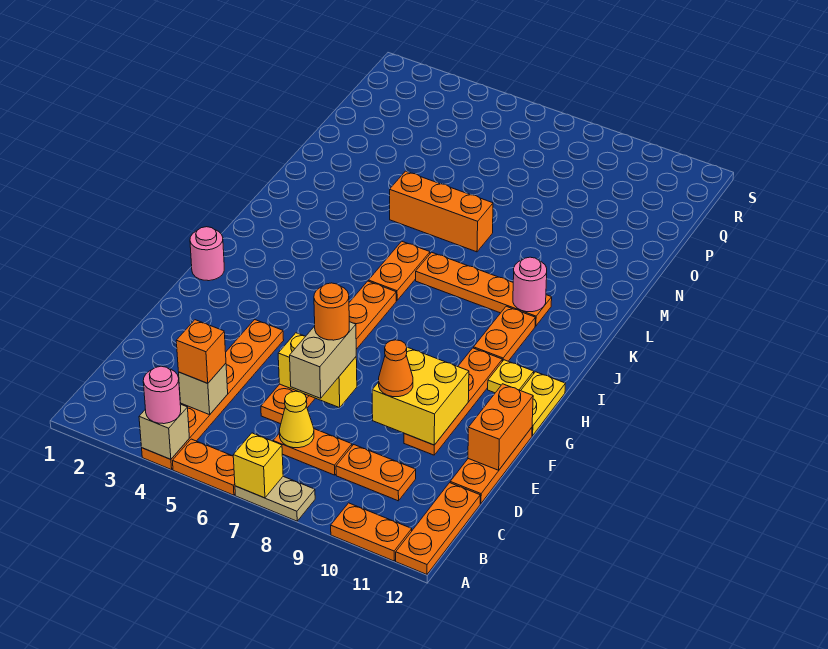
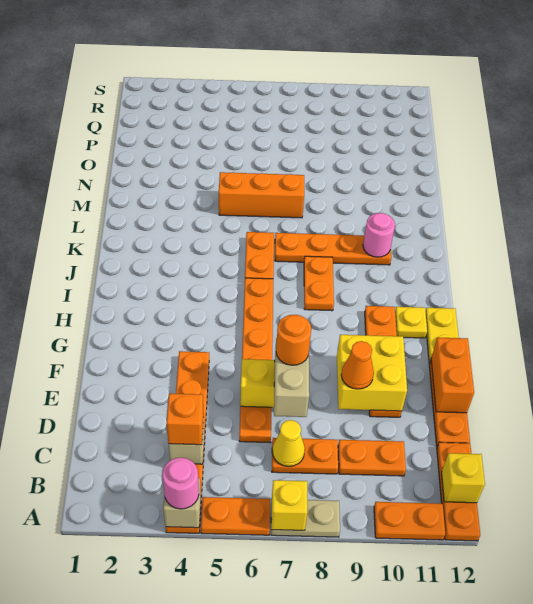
none -> yellow 1x1 brick [442,453,485,503]
pink 1x1 round brick [190,227,224,281] -> none
orange 1x2 plate [474,306,535,361] -> orange 1x2 plate moved to [304,256,334,311]

